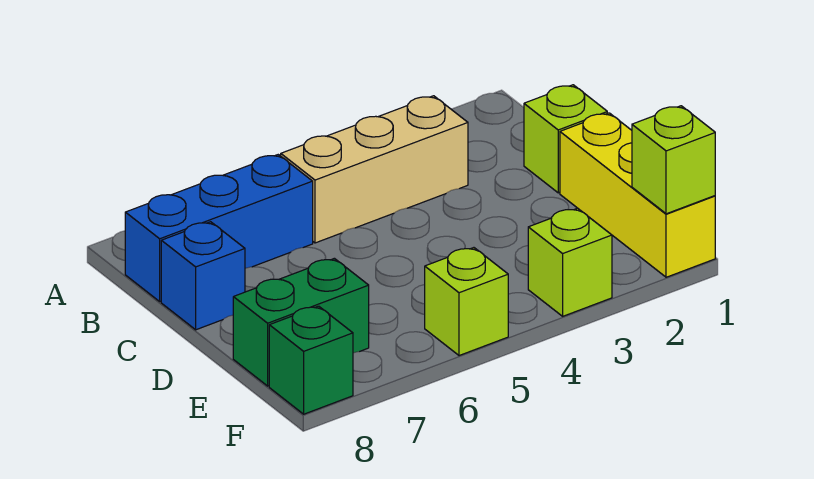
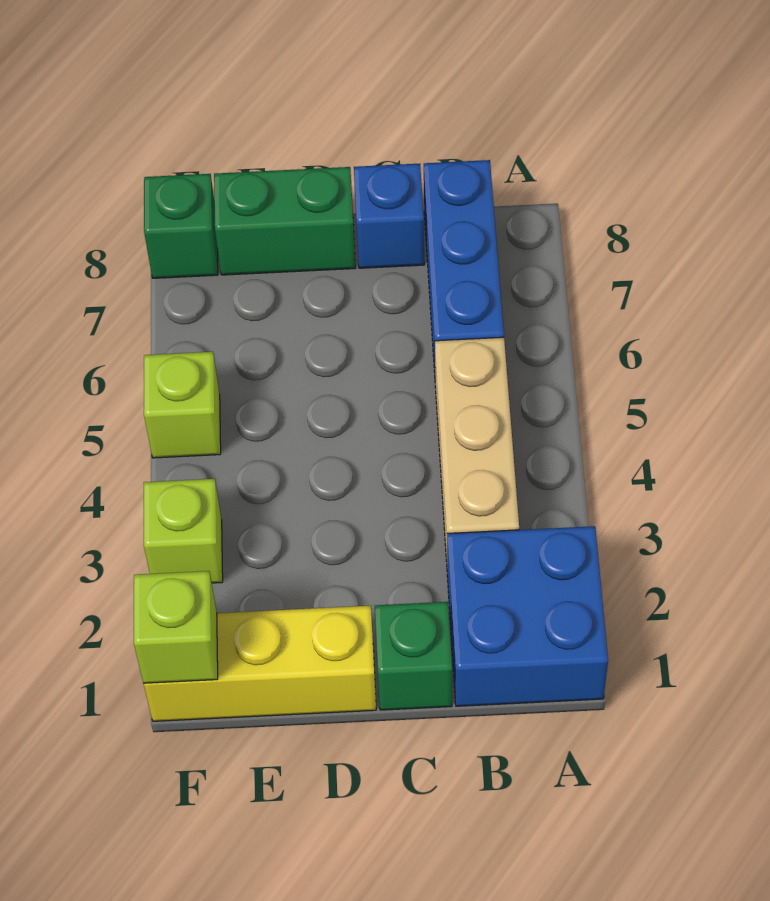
none -> blue 2x2 brick [447,526,608,706]
lime 1x1 brick [524,85,607,193] -> green 1x1 brick [375,602,452,710]
green 1x2 brick [233,258,369,386] -> green 1x2 brick turned to [214,167,356,275]

